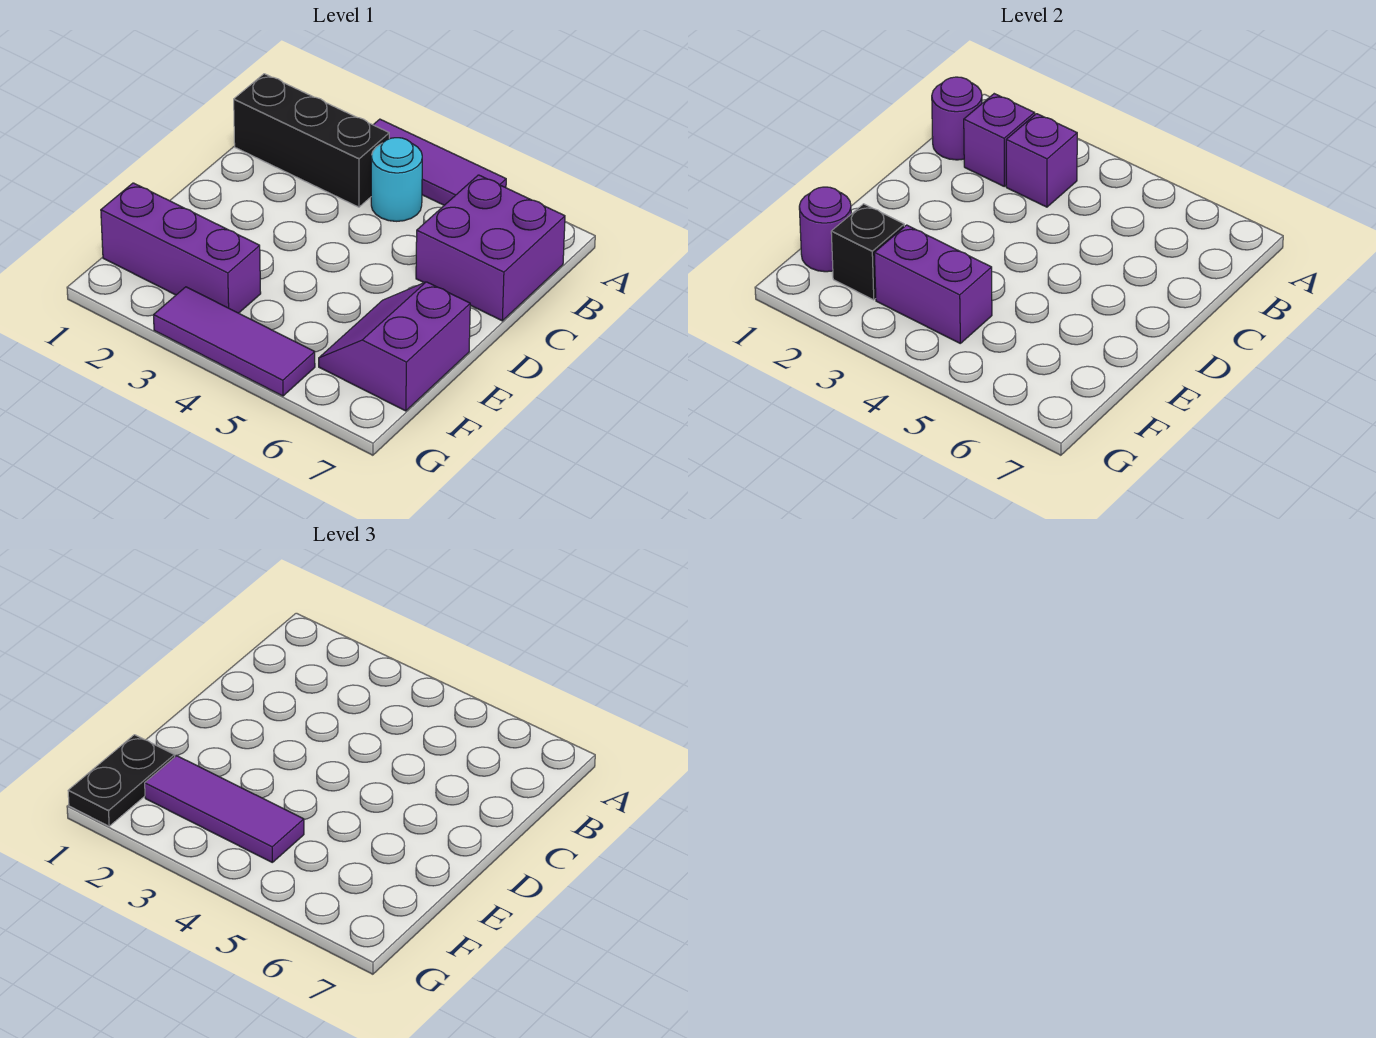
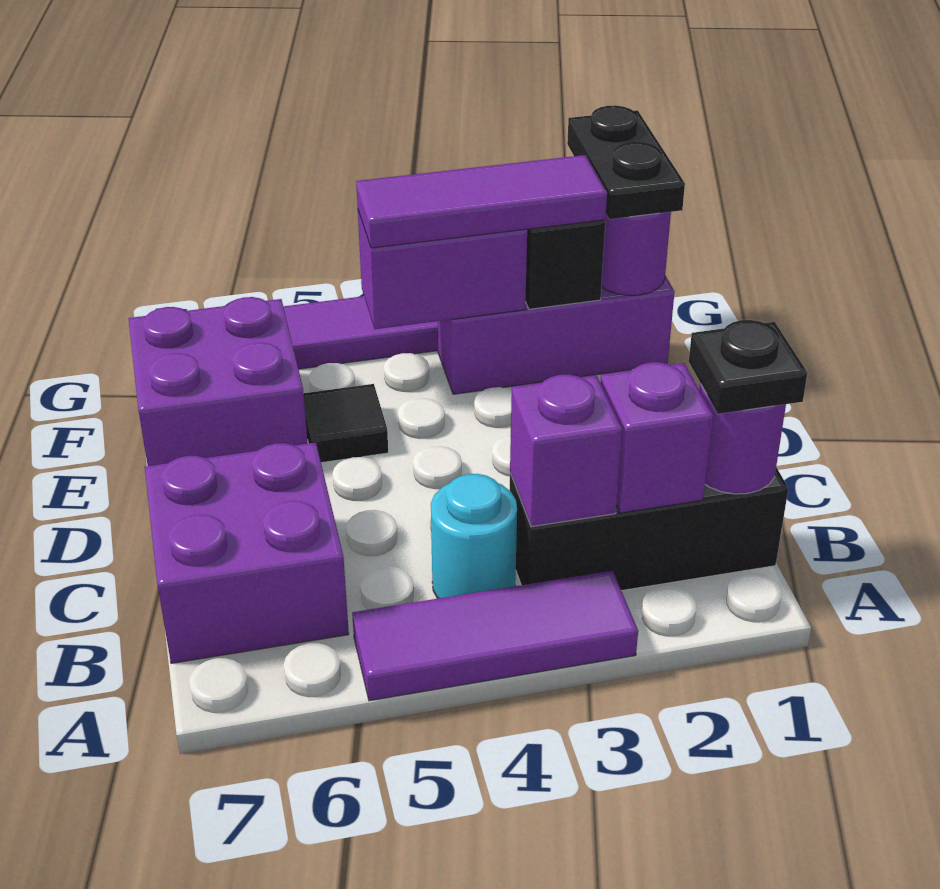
none -> black 1x1 plate [689,320,807,414]
none -> black 1x1 tile [304,384,388,463]
purple 2x2 slope [319,282,470,411] -> purple 2x2 brick [128,297,308,466]

